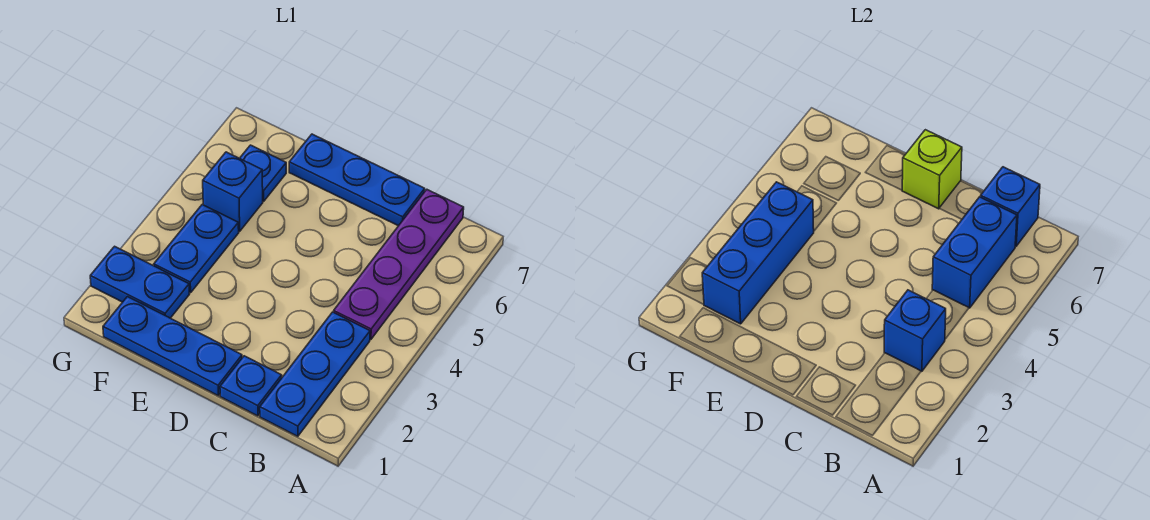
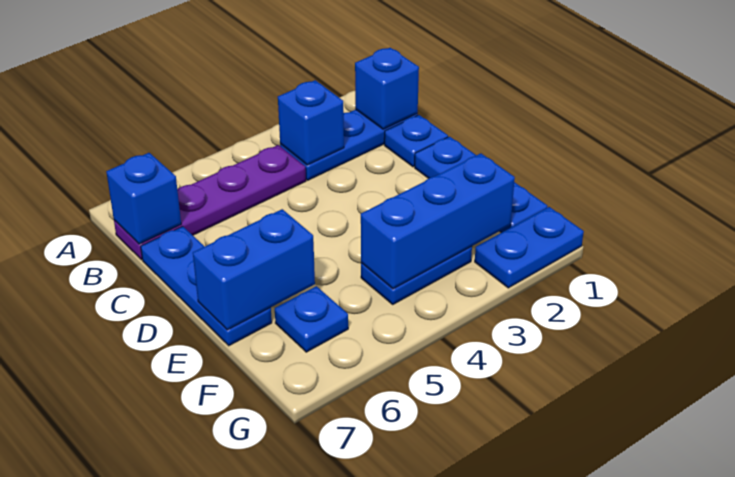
blue 1x2 brick [932,197,1017,308] -> blue 1x2 brick moved to [193,209,315,330]
lime 1x1 brick [902,130,962,209] -> none
blue 1x2 plate [90,246,189,318] -> blue 1x2 plate turned to [475,207,584,288]
blue 1x1 brick [203,152,263,231] -> blue 1x1 brick moved to [355,48,419,129]

